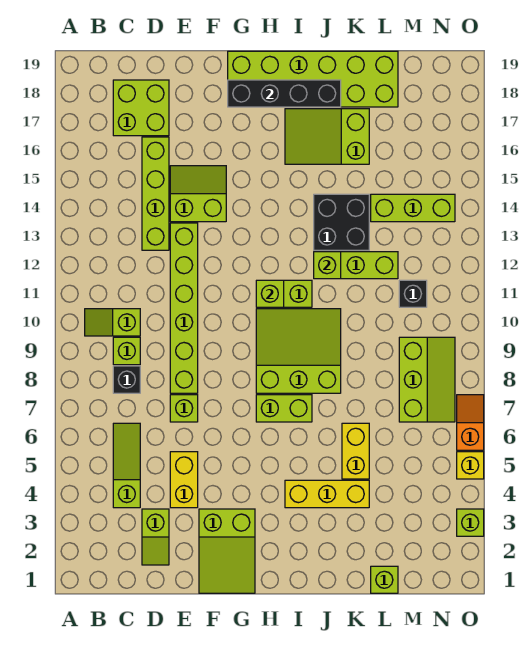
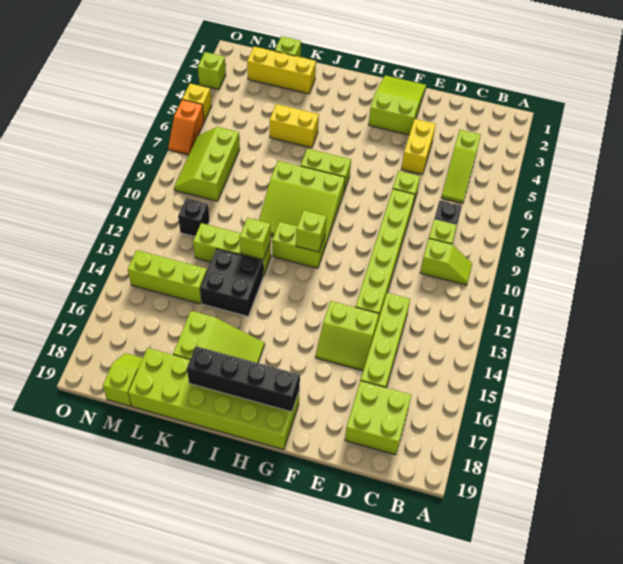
lime 1x2 slope [142,509,169,565] -> lime 1x2 slope moved to [103,353,143,406]
yellow 1x3 brick [285,480,369,508] -> yellow 1x3 brick moved to [247,47,316,94]
yellow 1x2 brick [342,423,369,479] -> yellow 1x2 brick turned to [270,104,319,148]

